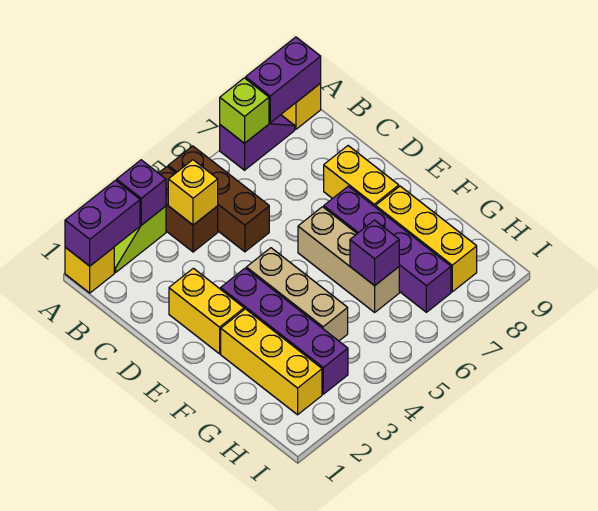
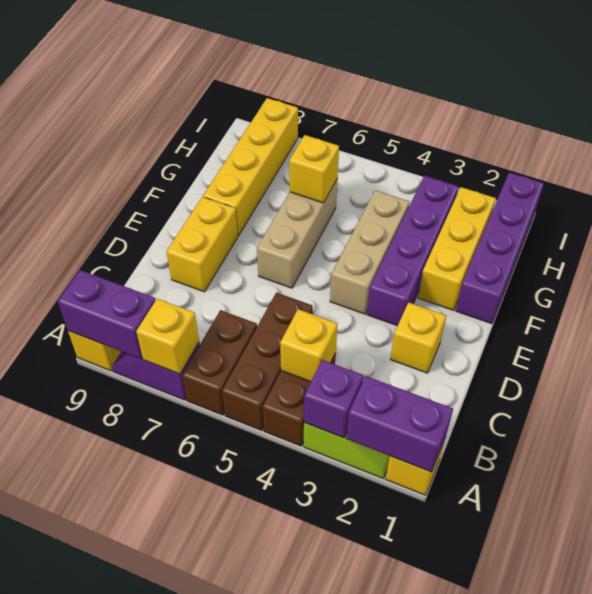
none -> brown 1x2 brick [182,310,257,415]
lime 1x1 brick [220,78,269,143] -> yellow 1x1 brick [136,299,199,374]
yellow 1x2 brick [169,268,244,354] -> yellow 1x1 brick [391,302,446,373]
purple 1x4 brick [324,186,451,312] -> purple 1x4 brick moved to [456,172,544,324]
yellow 1x3 brick [376,186,477,292] -> yellow 1x4 brick [203,98,298,236]
purple 1x1 brick [350,220,399,286] -> yellow 1x1 brick [289,135,339,203]

